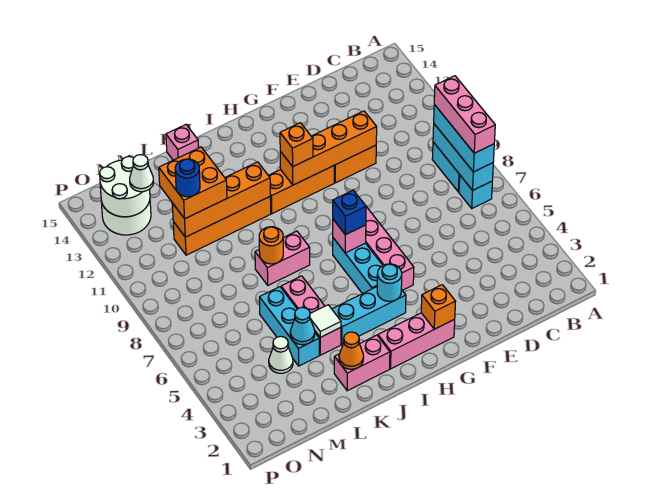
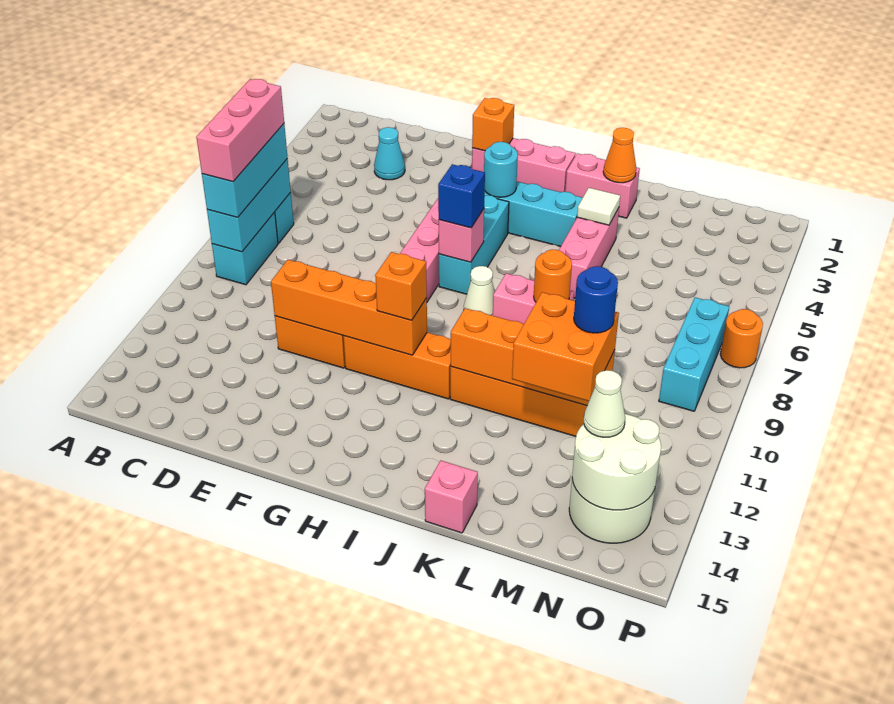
cyan 1x3 brick [259,287,319,366] -> cyan 1x3 brick moved to [659,297,729,411]
cyan 1x1 cone [290,307,315,345] -> cyan 1x1 cone moved to [374,127,405,180]
white 1x1 cone [269,336,293,373] -> white 1x1 cone moved to [464,266,495,316]
none -> orange 1x1 round brick [720,309,763,368]

